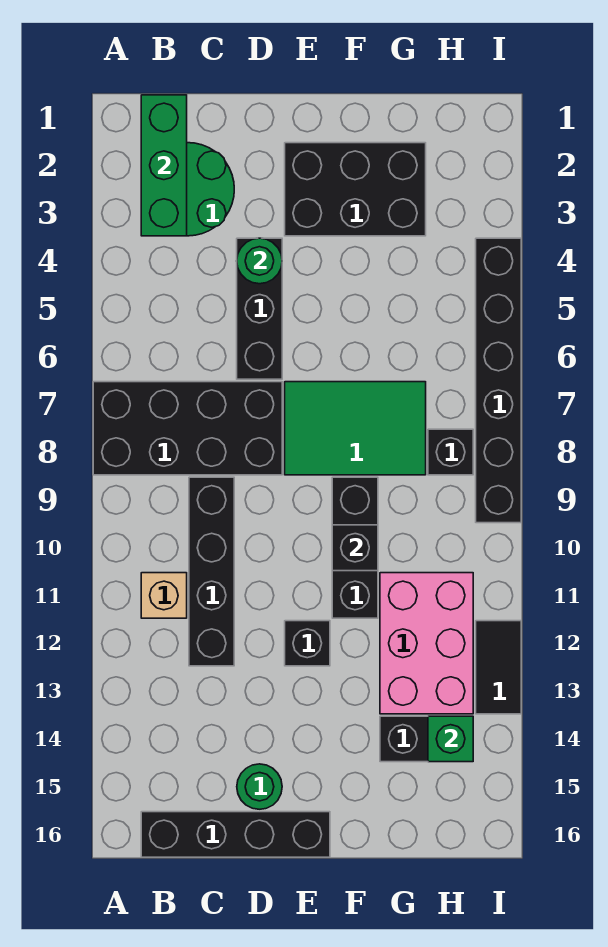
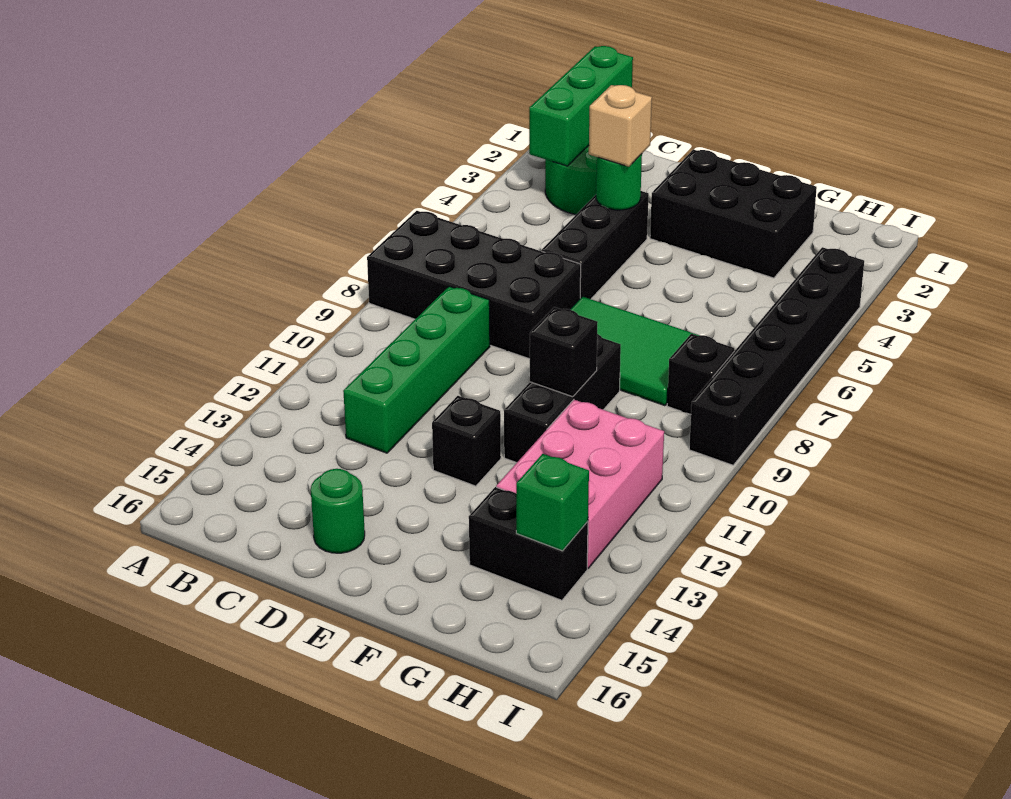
tan 1x1 brick [141,573,187,618] -> tan 1x1 brick moved to [589,85,652,167]
black 1x4 brick [141,812,330,857] -> none
black 1x4 brick [189,477,234,666] -> green 1x4 brick [343,286,490,453]
black 1x2 tile [476,621,521,714] -> none

